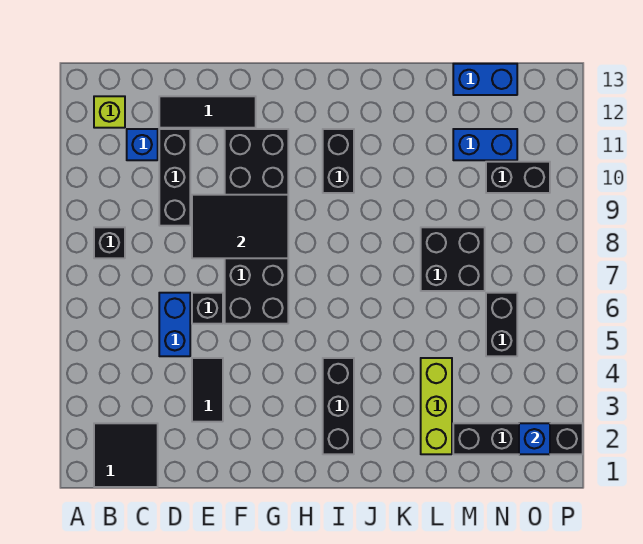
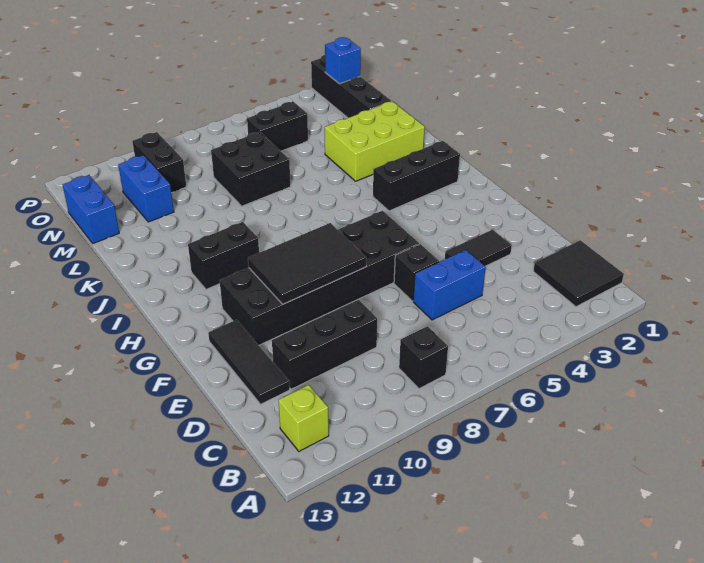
blue 1x1 brick [127,129,158,160] -> none
black 2x3 tile [192,195,288,258] -> black 2x3 tile turned to [248,223,366,304]
lime 1x3 brick [421,358,452,454] -> lime 2x3 brick [325,101,425,181]

